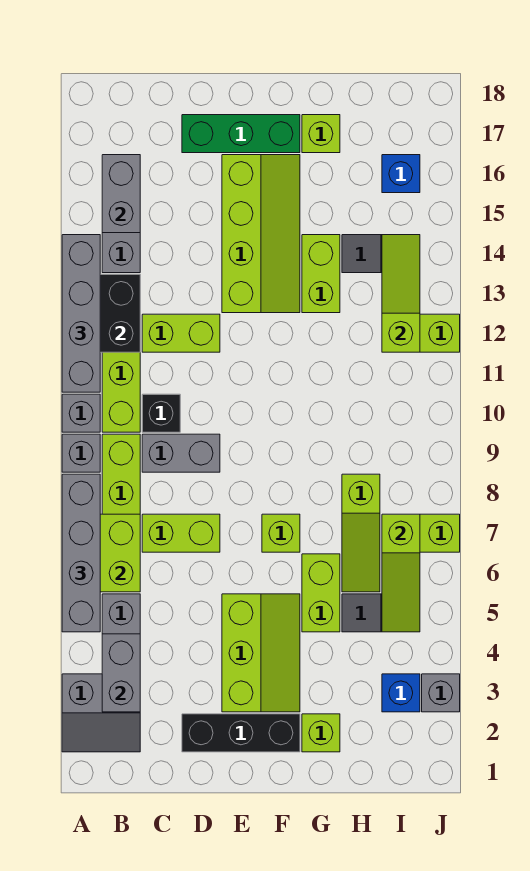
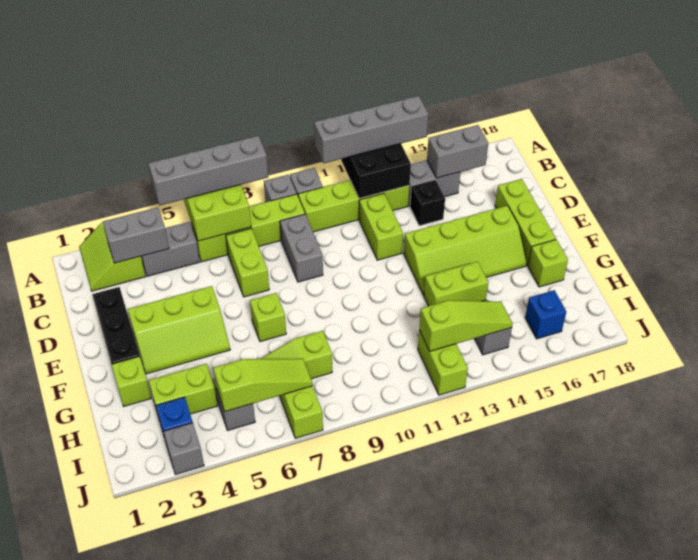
grey 2x2 slope [62,674,140,752] -> lime 2x2 slope [79,222,145,291]
black 1x1 brick [142,394,180,432] -> black 1x1 brick moved to [410,180,445,226]
green 1x3 brick [182,115,300,153] -> lime 1x3 brick [495,179,556,266]
lime 1x2 brick [302,554,340,632] -> lime 1x2 brick moved to [149,364,218,417]
lime 1x3 slope [382,514,420,632] -> lime 1x3 slope turned to [213,359,313,412]

